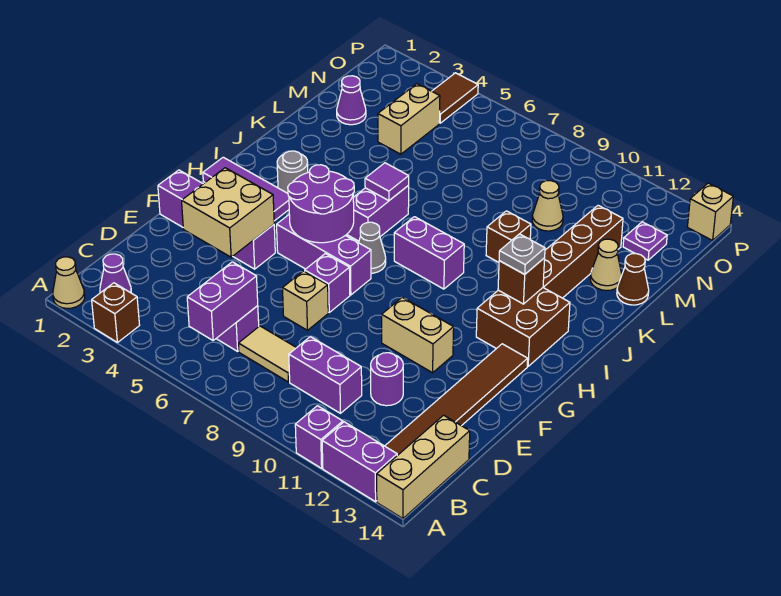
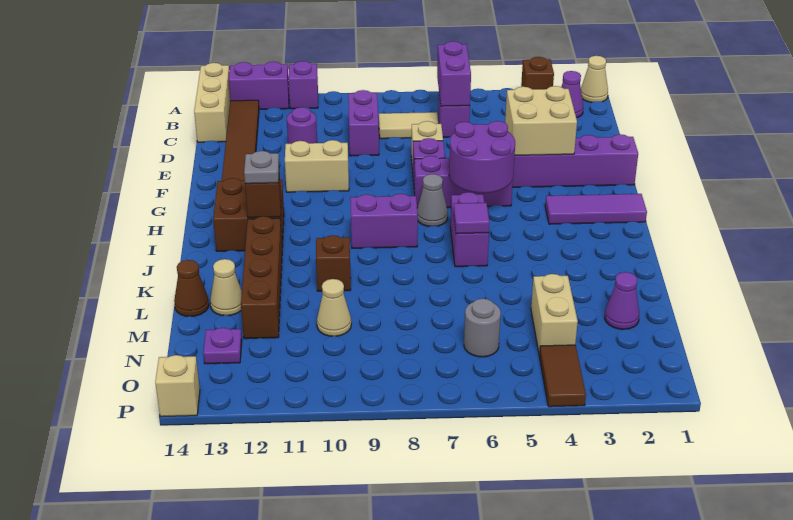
purple 1x2 brick [289,337,362,413] -> purple 1x2 brick turned to [348,90,379,156]
grey 1x1 round brick [277,151,308,193] -> grey 1x1 round brick moved to [464,298,501,357]

